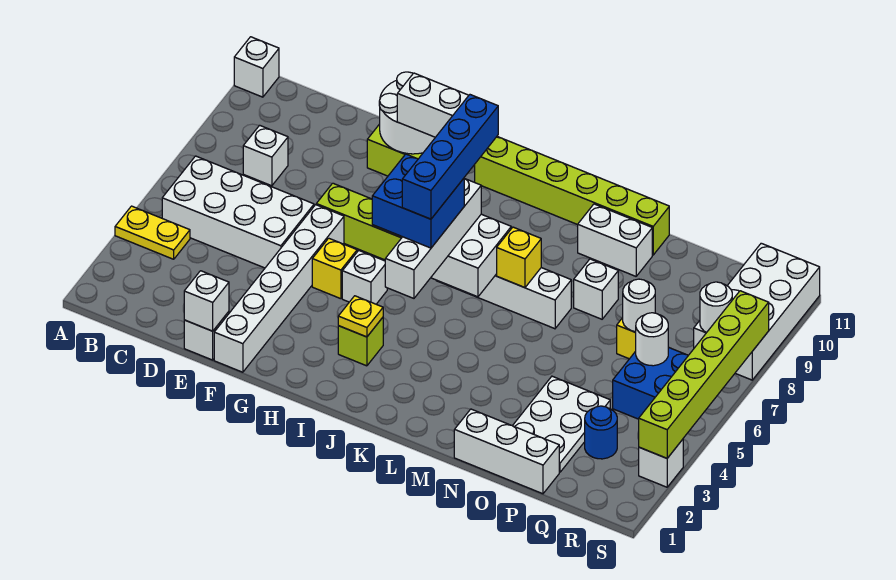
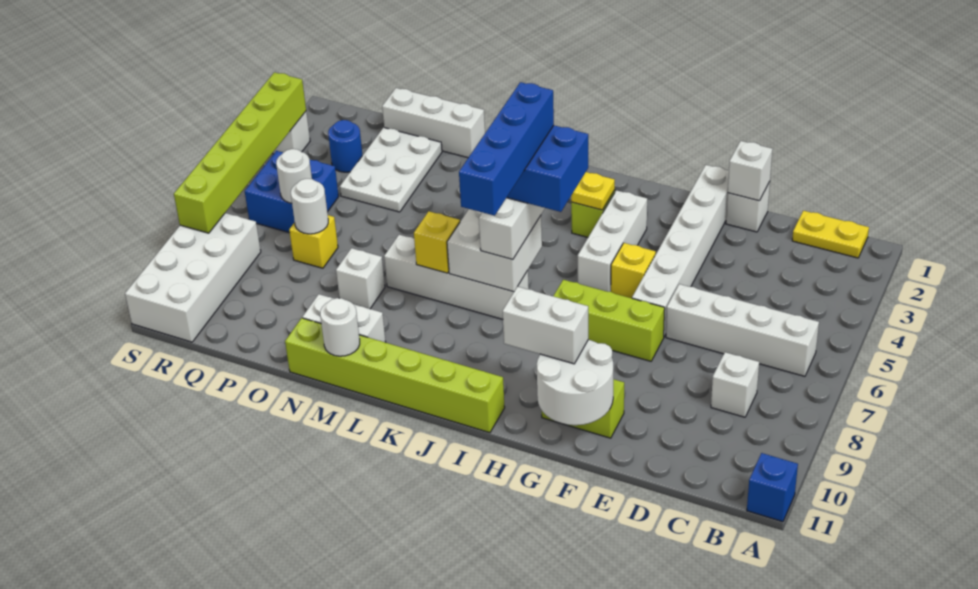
yellow 1x2 plate [115,206,190,259] -> yellow 1x2 plate moved to [792,211,869,258]
white 1x1 brick [234,37,279,97] -> blue 1x1 brick [747,453,798,522]
white 2x4 brick [162,156,314,268] -> white 1x4 brick [666,284,819,376]
white 1x1 brick [342,251,387,304] -> white 1x3 brick [578,190,647,292]
white 1x1 round brick [700,282,732,333] -> white 1x1 round brick moved to [320,298,360,356]

